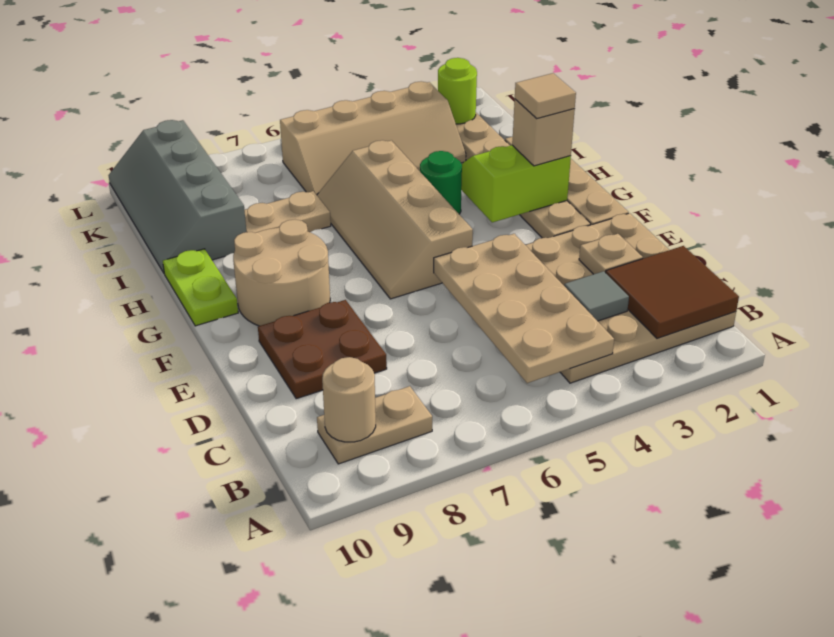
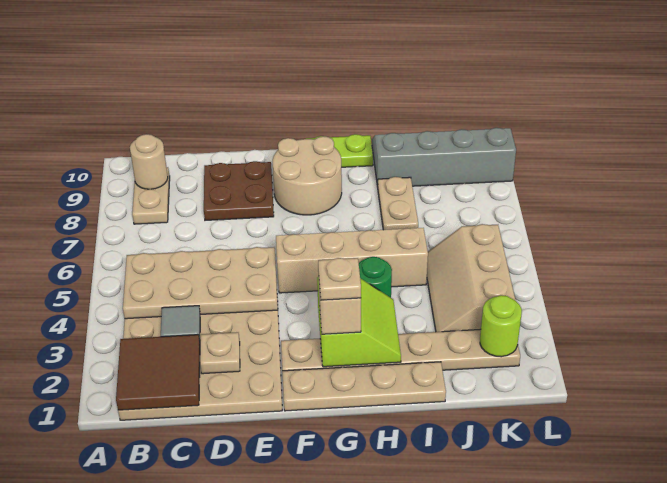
tan 1x1 tile [515,73,576,119] -> tan 1x1 plate [318,258,361,300]
tan 2x4 slope [280,81,466,195] -> tan 2x3 slope [427,224,516,332]

